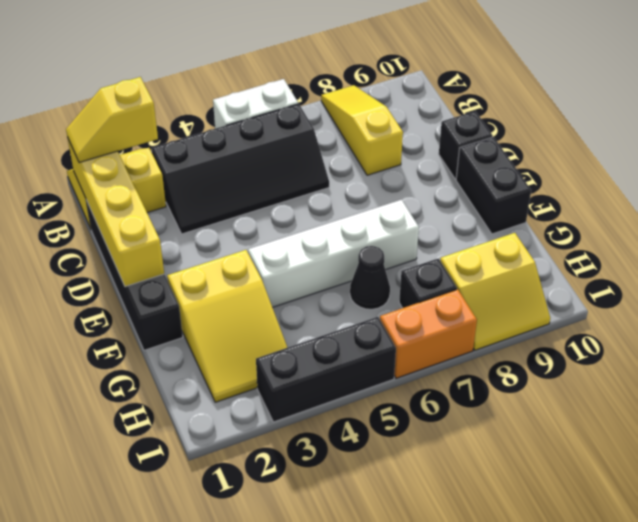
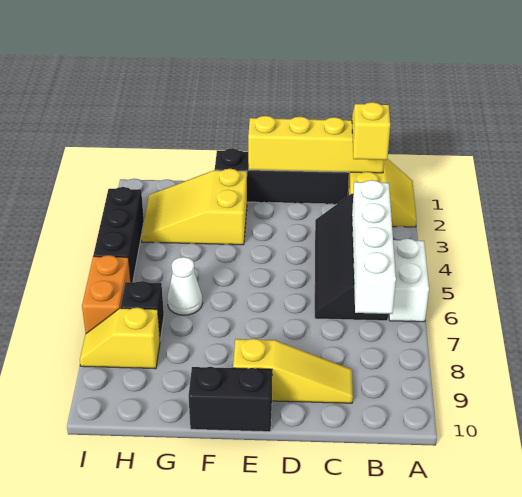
yellow 1x3 slope [321,85,403,175] -> yellow 1x3 slope moved to [233,338,353,403]
black 1x1 brick [439,111,493,179] -> none
white 1x4 brick [248,200,419,307] -> white 1x4 brick moved to [352,180,396,314]
black 1x1 cone [350,246,390,309] -> white 1x1 cone [167,257,203,315]
yellow 2x2 slope [440,233,550,350] -> yellow 1x2 slope [80,307,160,369]

